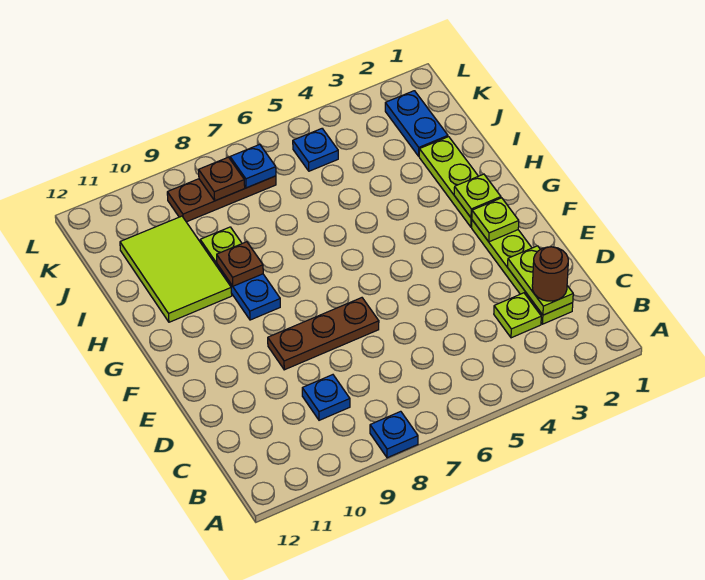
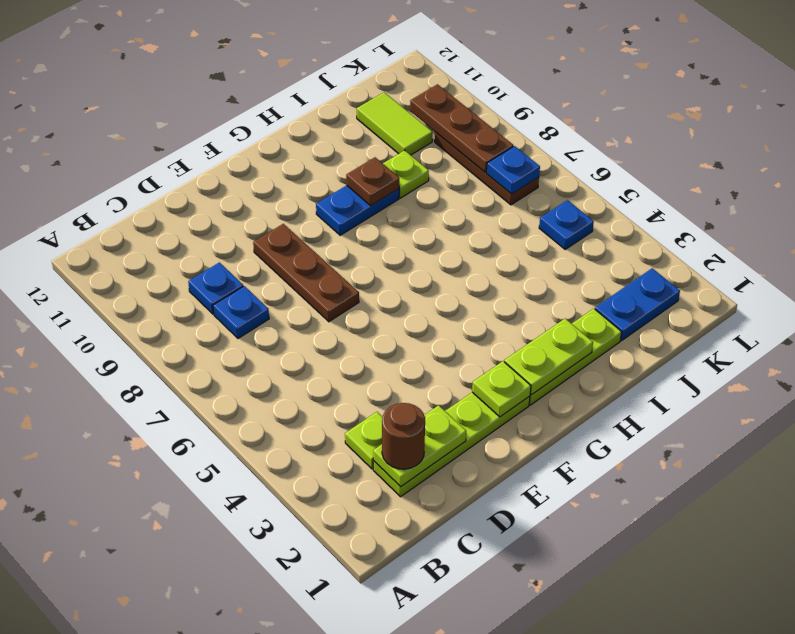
blue 1x1 plate [370,411,418,458] -> blue 1x1 plate moved to [213,286,269,338]
lime 1x1 plate [454,174,501,218] -> lime 1x2 plate [504,319,593,395]
lime 2x3 tile [120,216,232,322] -> lime 1x2 tile [357,92,432,155]
brown 1x1 plate [199,157,245,201] -> brown 1x3 plate [410,84,513,172]

